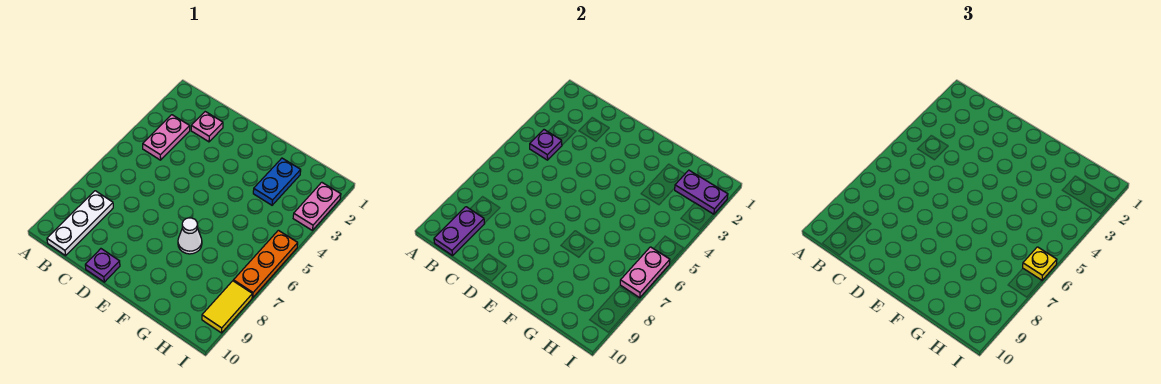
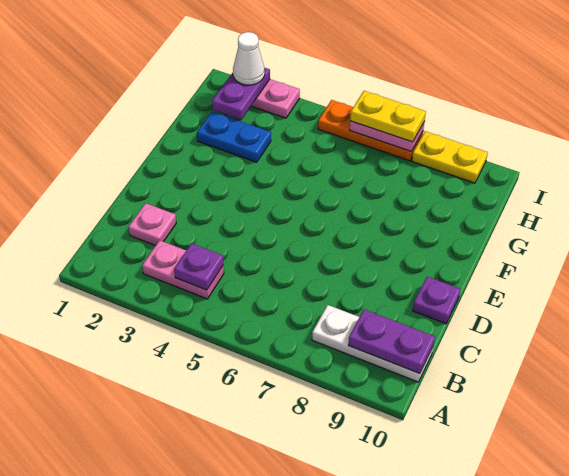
white 1x1 cone [178,218,202,254] -> white 1x1 cone moved to [233,32,265,85]
yellow 1x1 plate [1023,247,1057,280] -> yellow 1x2 plate [350,91,426,142]
yellow 1x2 tile [202,281,252,333] -> yellow 1x2 plate [412,131,488,183]

